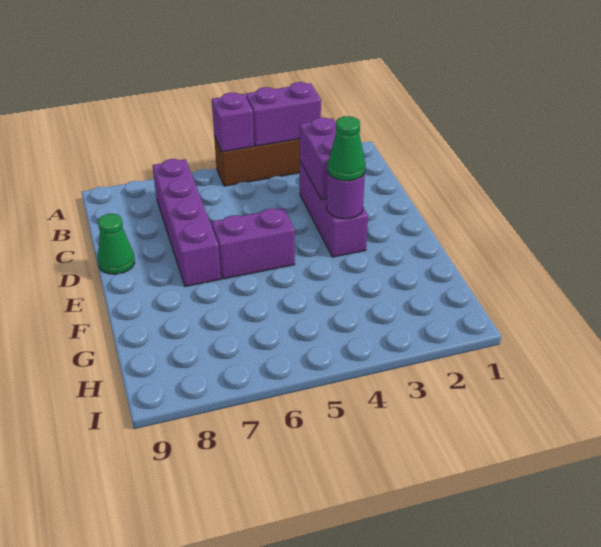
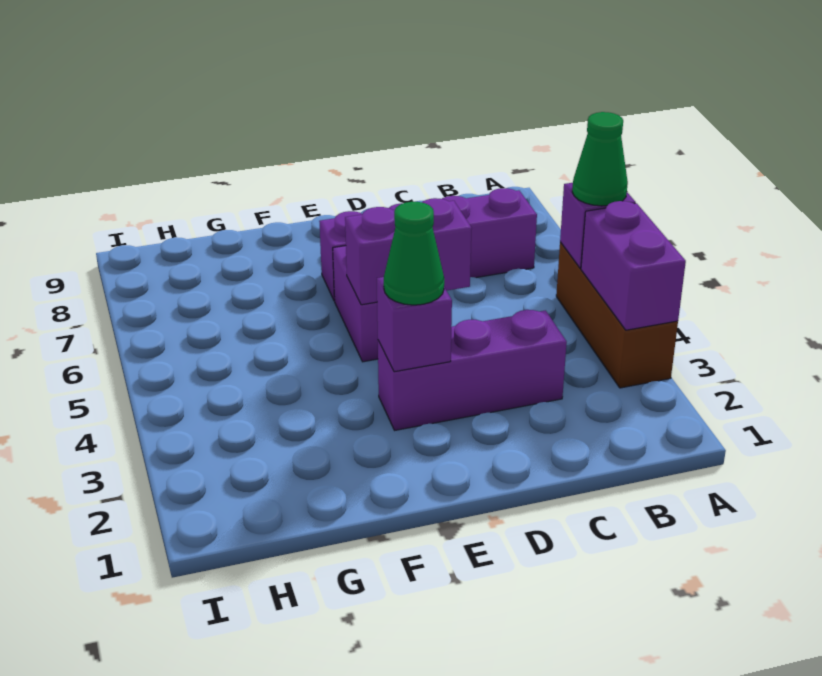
purple 1x2 brick [300,117,336,200] -> purple 1x2 brick moved to [345,198,472,305]
green 1x1 cone [98,214,135,274] -> green 1x1 cone moved to [572,112,628,206]
purple 1x1 round brick [327,172,365,219] -> purple 1x1 brick [377,277,452,372]

